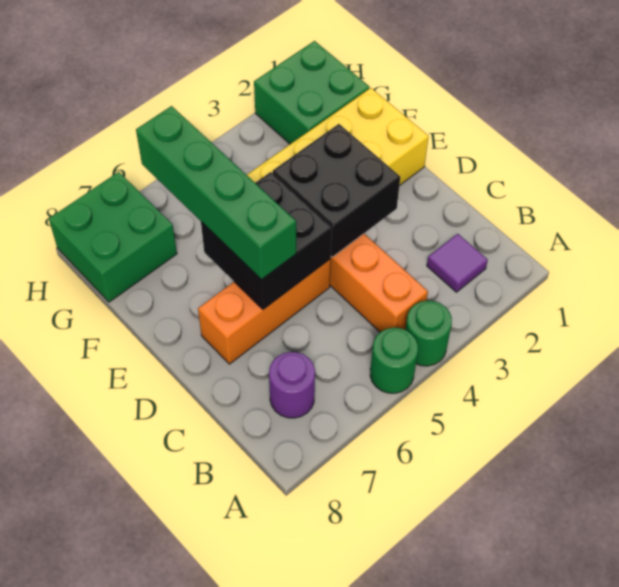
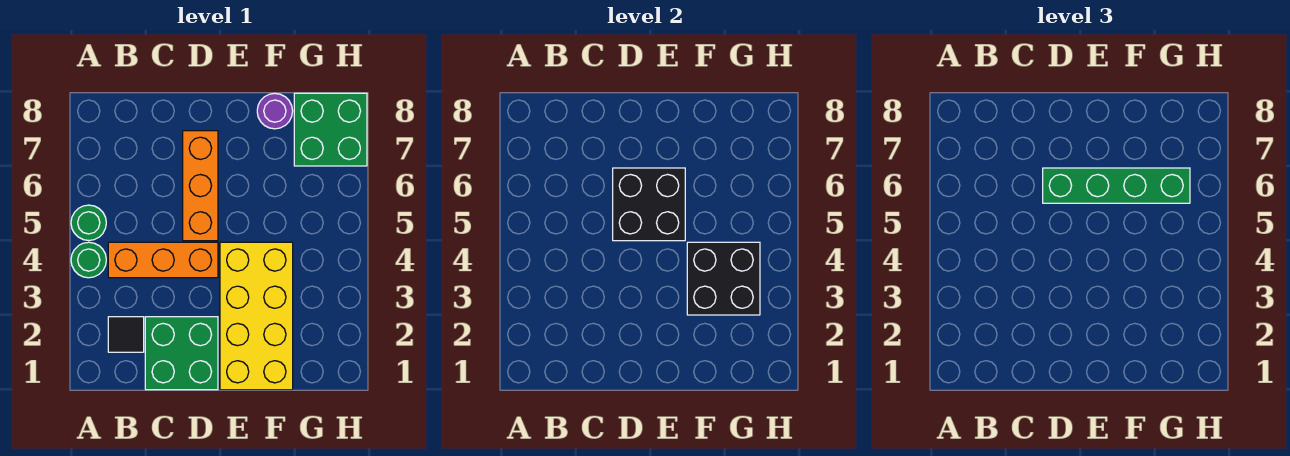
purple 1x1 tile [427,234,488,292] -> black 1x1 tile [108,317,144,352]
purple 1x1 round brick [269,352,315,418] -> purple 1x1 round brick moved to [257,93,293,129]
black 2x2 brick [273,124,400,257] -> black 2x2 brick moved to [687,242,760,315]
green 2x2 brick [254,41,369,144] -> green 2x2 brick moved to [145,317,218,390]

